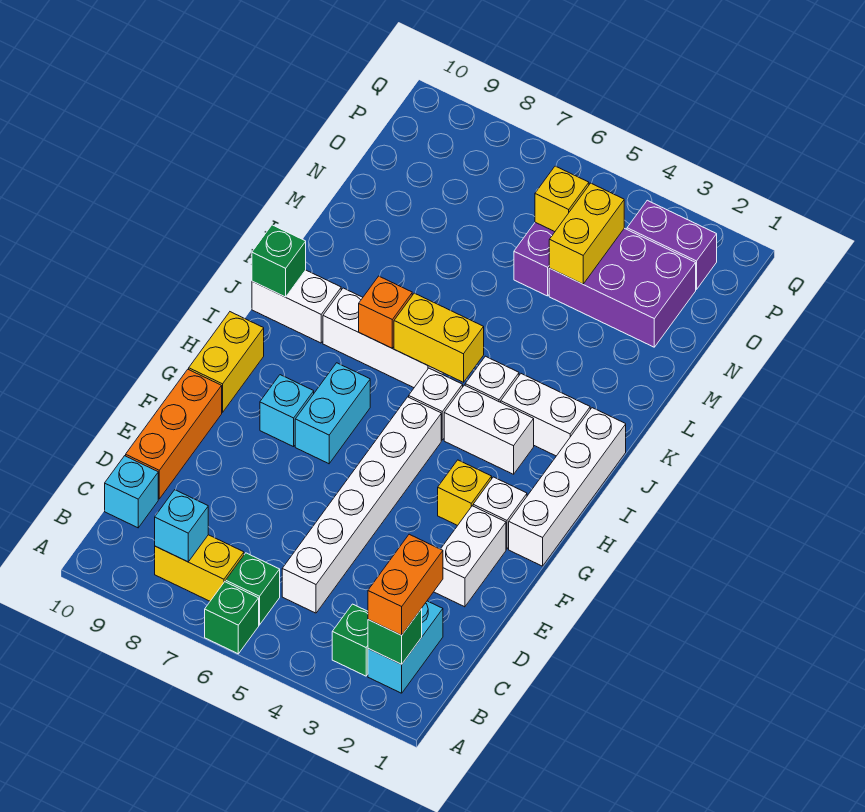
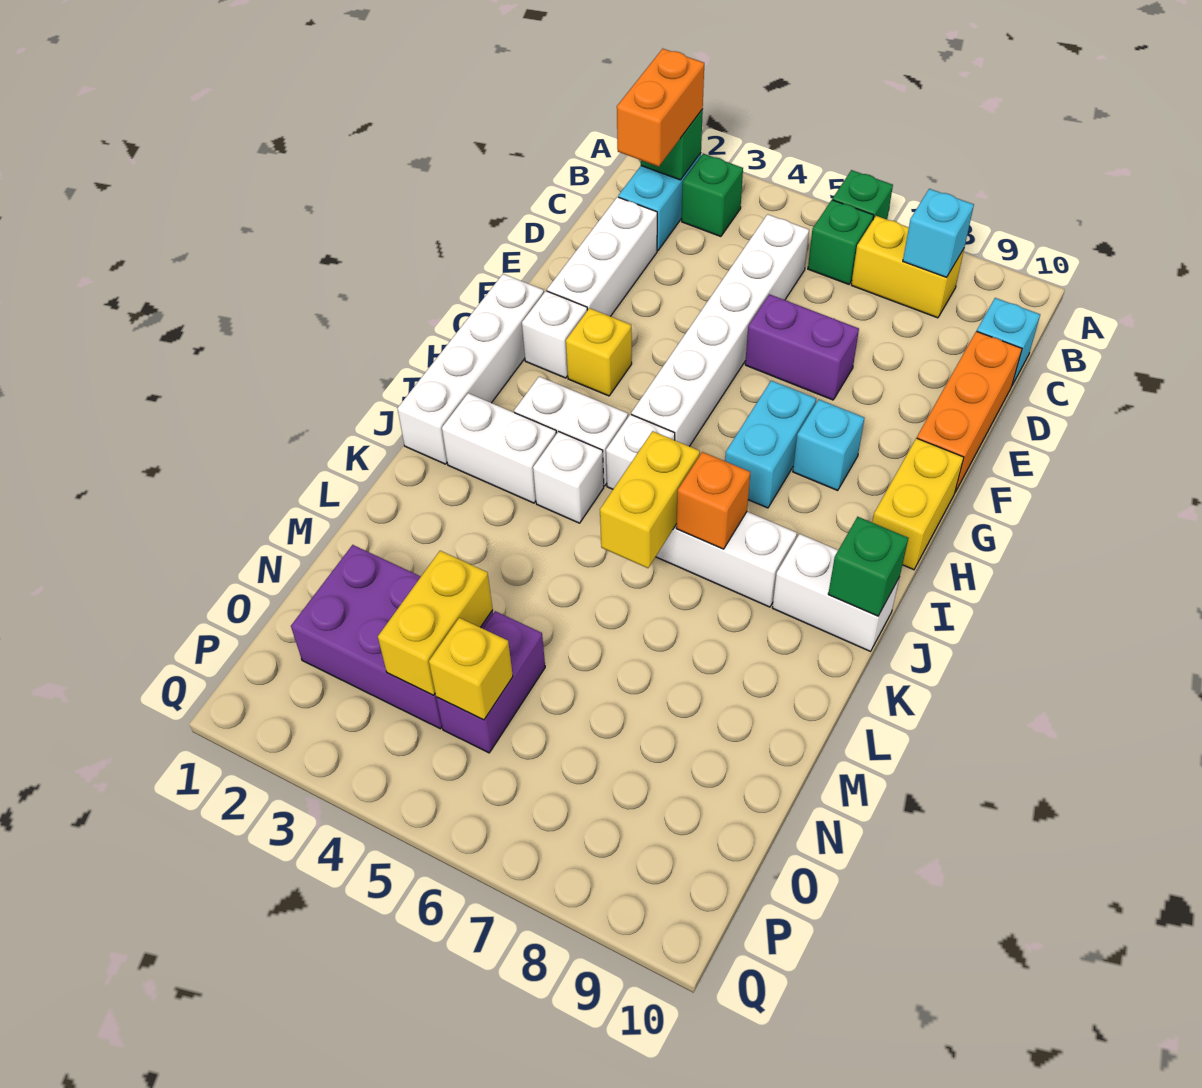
white 1x2 brick [434,506,506,607] -> white 1x3 brick [547,197,657,316]
yellow 1x2 brick [394,293,484,382] -> yellow 1x2 brick turned to [600,431,700,568]
purple 1x2 brick [627,200,717,290] -> purple 1x2 brick moved to [745,294,859,400]

